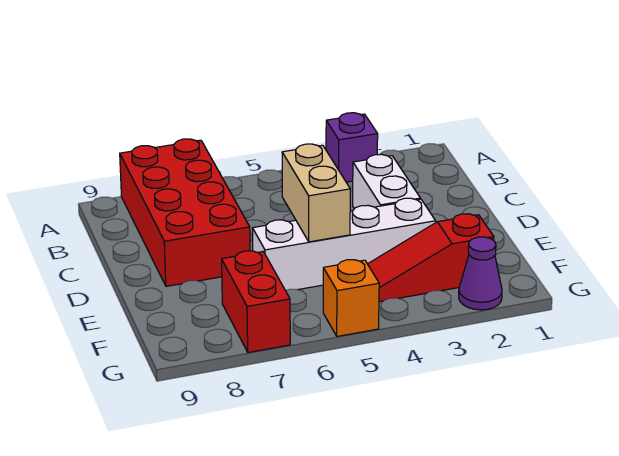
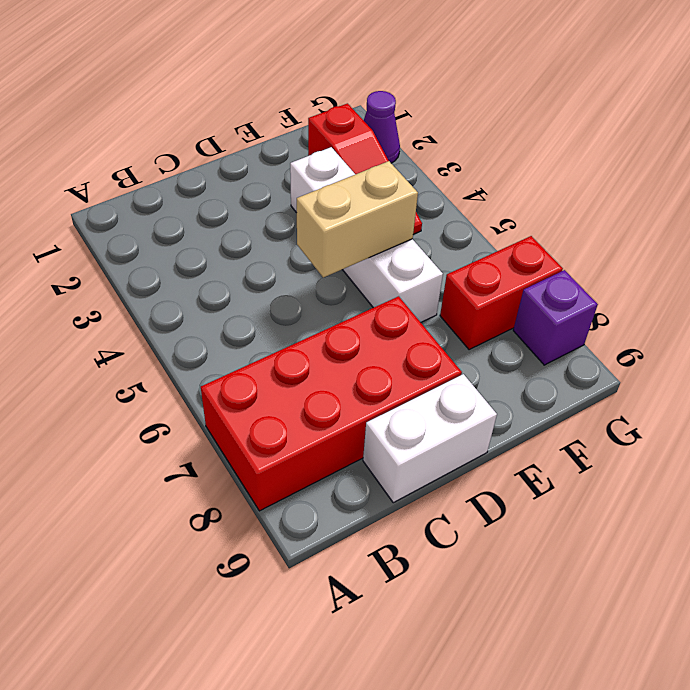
purple 1x1 brick [326,113,378,182] -> purple 1x1 brick moved to [513,270,598,365]
white 1x2 brick [352,154,421,209] -> white 1x2 brick moved to [363,374,497,503]
orange 1x1 brick [323,260,379,336] -> none

